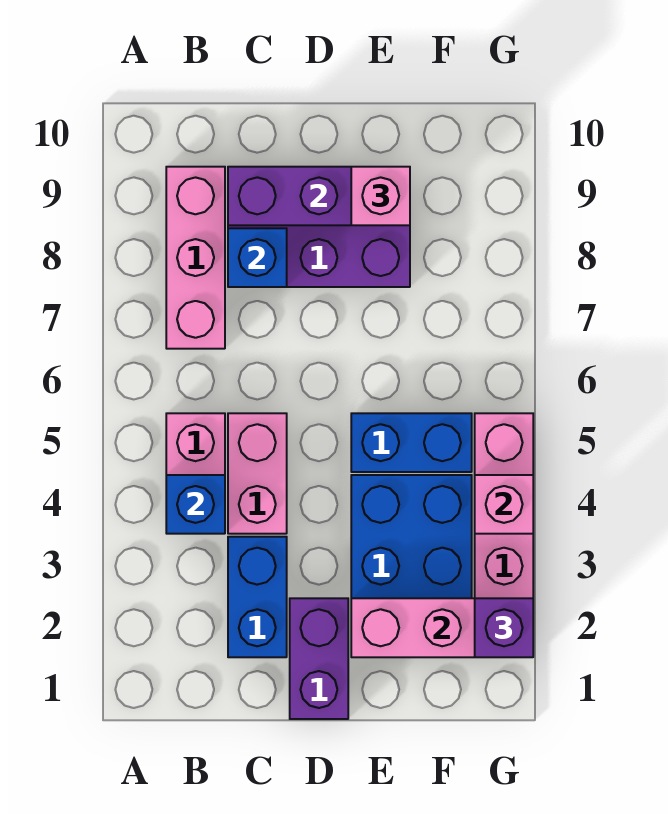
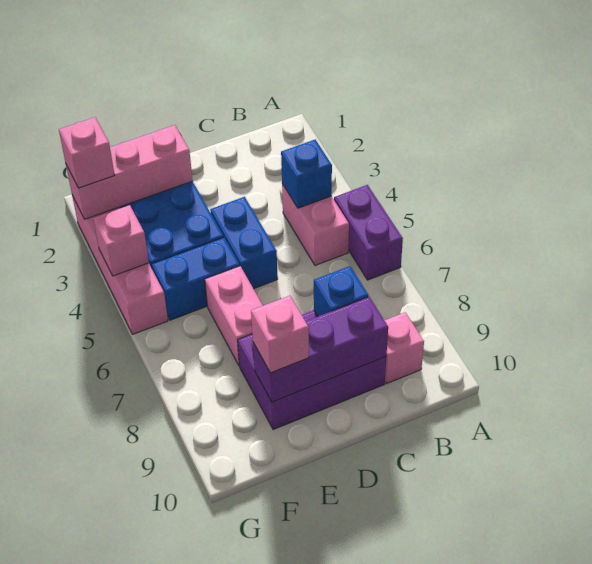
pink 1x3 brick [166,167,225,349] -> pink 1x1 brick [385,312,424,384]
blue 1x2 brick [228,537,287,657] -> blue 1x2 brick moved to [210,197,278,289]
pink 1x2 brick [228,413,287,534] -> pink 1x2 brick moved to [205,266,263,366]
purple 1x2 brick [290,598,348,719] -> purple 1x2 brick moved to [334,185,403,280]
purple 1x1 brick [475,598,533,657] -> pink 1x1 brick [59,117,114,188]

